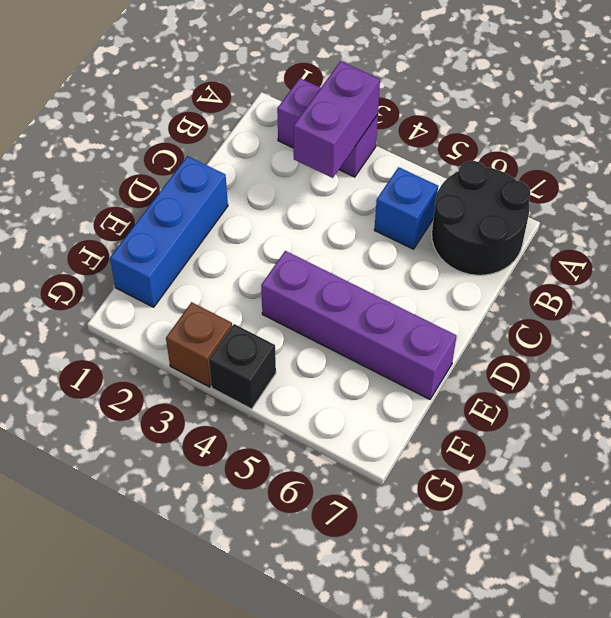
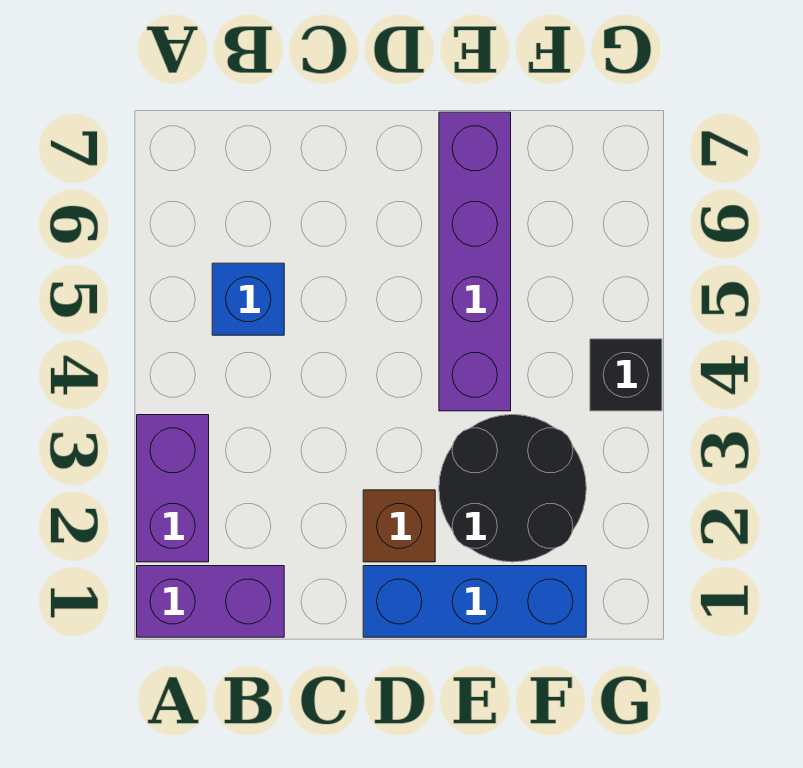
purple 1x2 brick [293,61,380,178] -> purple 1x2 brick moved to [137,566,284,637]
black 2x2 round brick [432,161,530,275] -> black 2x2 round brick moved to [439,415,586,562]
brown 1x1 brick [166,302,232,387] -> brown 1x1 brick moved to [363,490,435,562]

